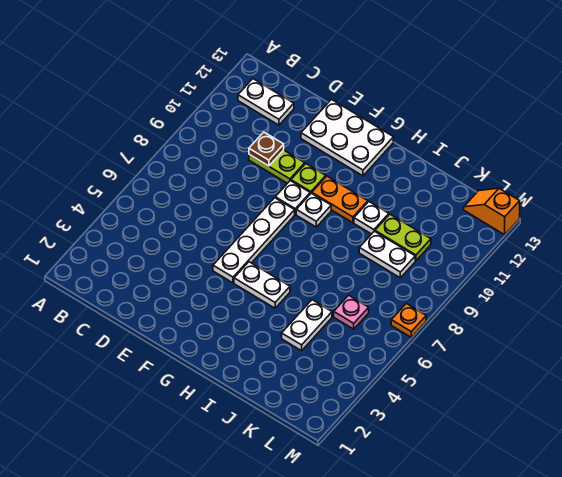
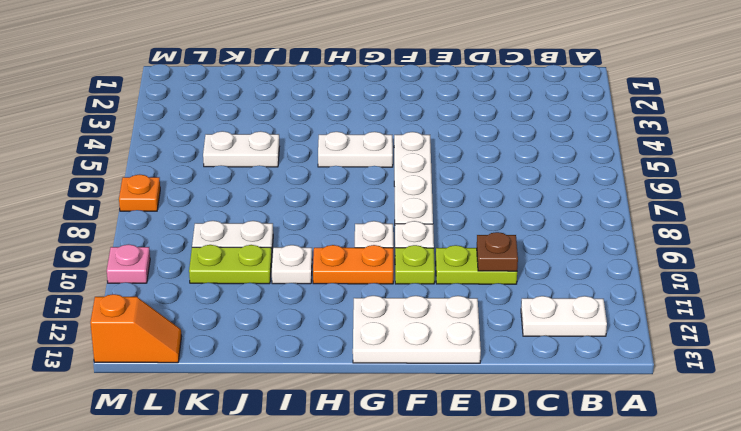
white 1x2 plate [282,300,332,351] -> white 1x2 plate turned to [203,131,279,167]
pink 1x1 plate [334,295,369,329] -> pink 1x1 plate moved to [107,244,150,283]

